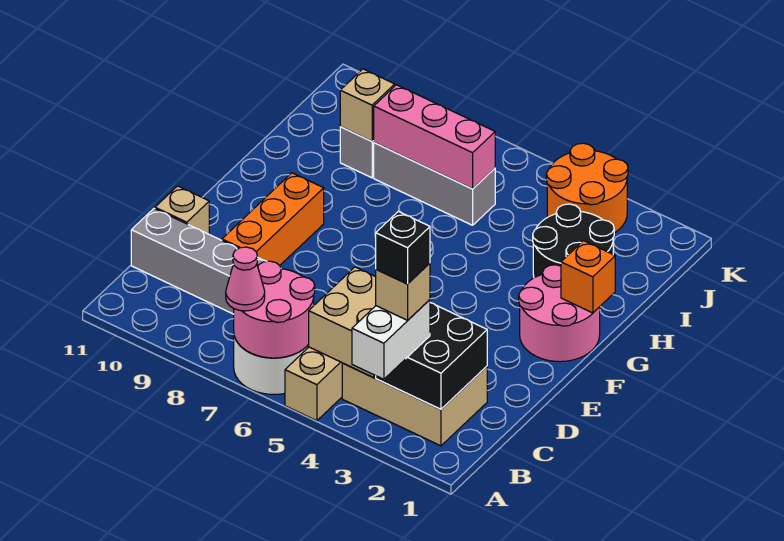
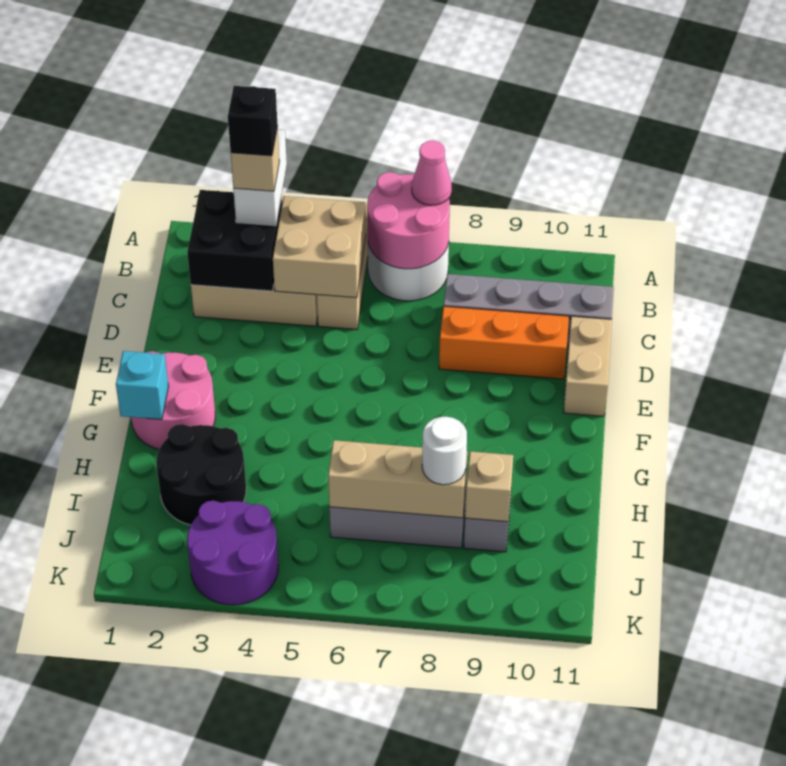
orange 1x3 brick [222,173,324,265] -> orange 1x3 brick turned to [439,306,569,379]
tan 1x1 brick [155,186,209,234] -> tan 1x2 brick [564,316,612,416]
orange 1x1 brick [561,241,615,313] -> cyan 1x1 brick [116,351,169,420]
pink 1x3 brick [373,85,495,189] -> tan 1x3 brick [328,440,468,518]
none -> white 1x1 round brick [422,417,467,485]
orange 2x2 round brick [546,143,628,233] -> purple 2x2 round brick [187,501,279,605]

